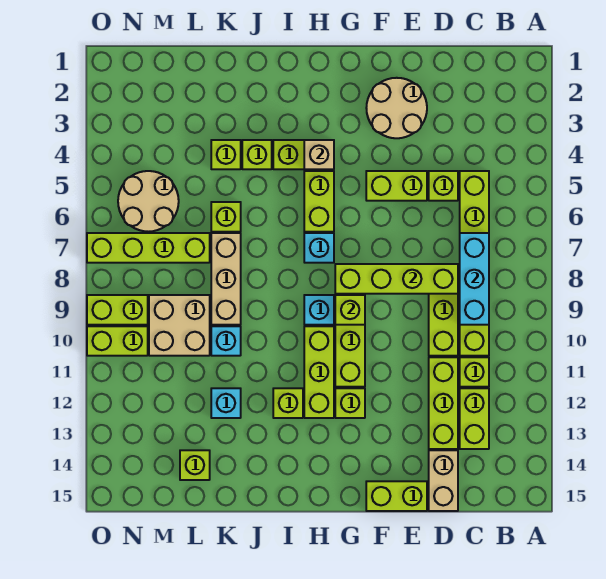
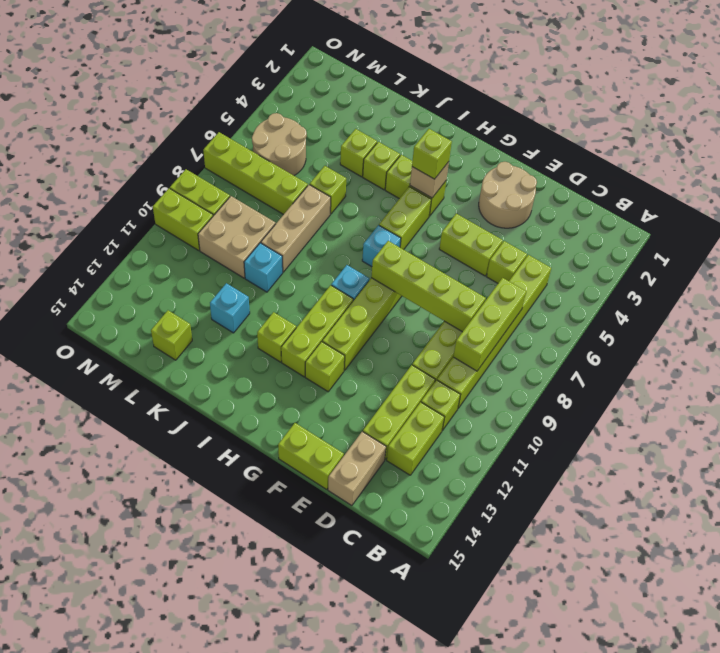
cyan 1x3 brick [460,233,489,325] -> lime 1x3 brick [453,278,526,371]
lime 1x1 brick [335,295,365,325] -> lime 1x1 brick moved to [412,129,452,179]

